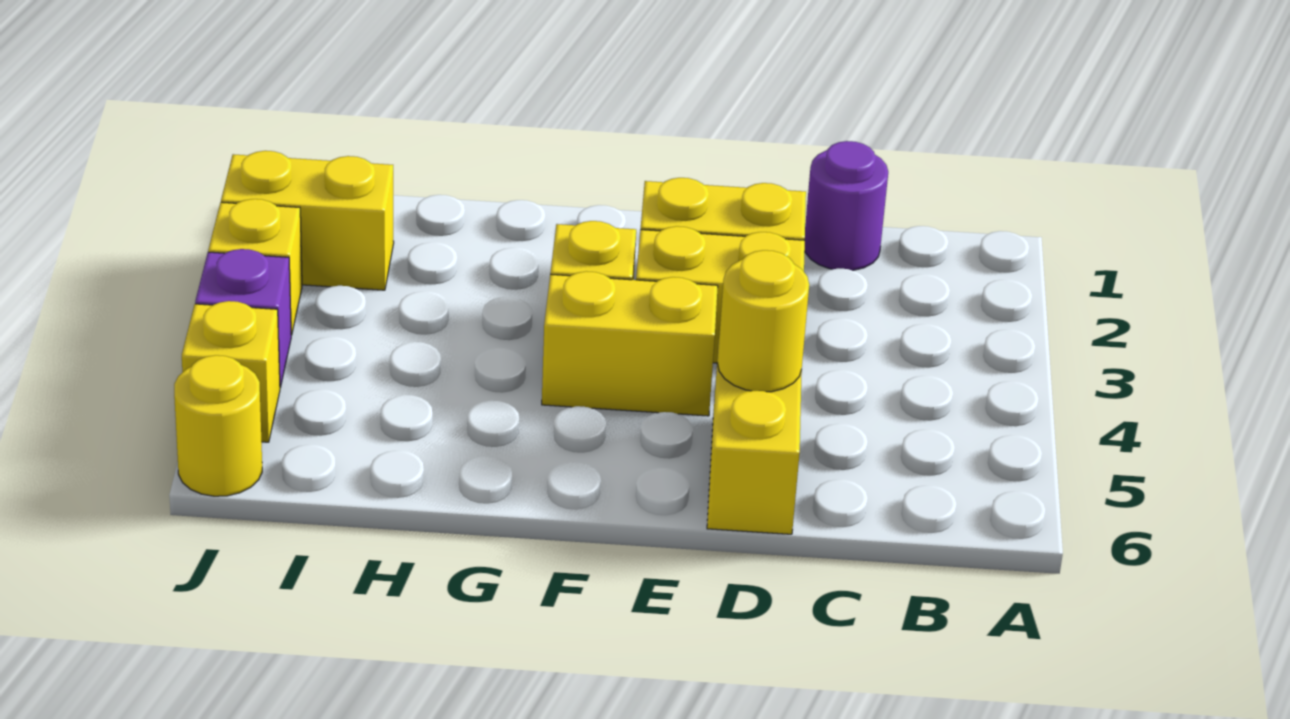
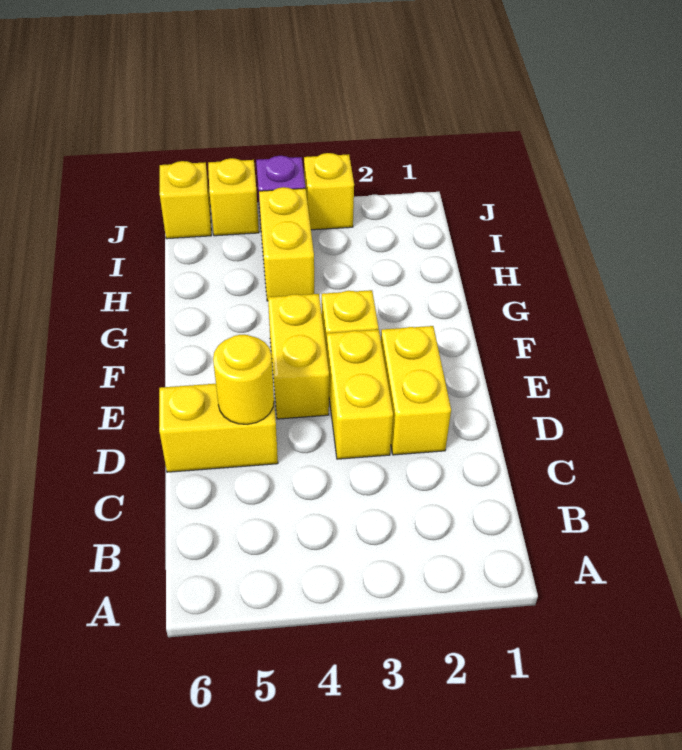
purple 1x1 round brick [805,141,888,270] -> none
yellow 1x2 brick [221,151,394,290] -> yellow 1x2 brick moved to [259,187,314,301]
yellow 1x1 round brick [174,355,262,496] -> yellow 1x1 brick [160,161,211,239]

